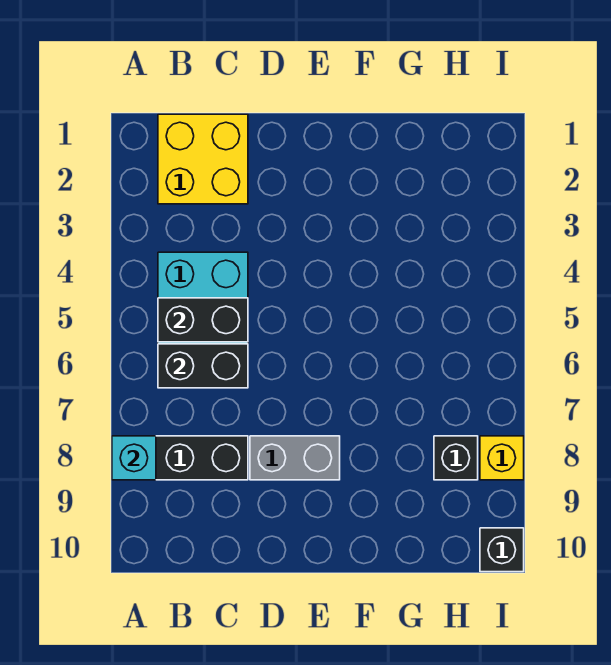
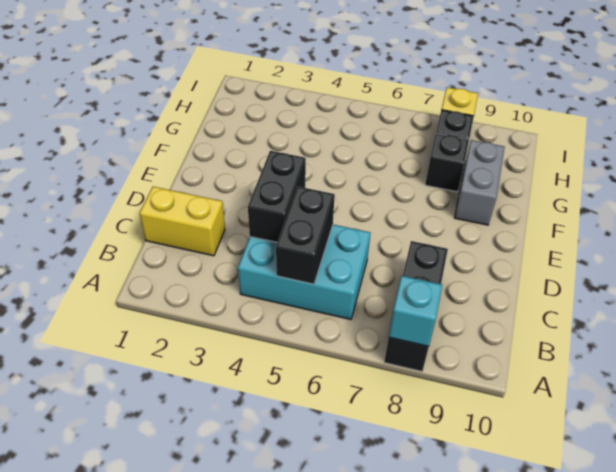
yellow 2x2 brick [158,114,248,204] -> yellow 1x2 brick [139,187,225,256]
black 1x2 brick [158,344,248,388] -> black 1x2 brick moved to [248,151,306,242]
grey 1x2 brick [250,436,340,480] -> grey 1x2 brick moved to [455,140,505,225]
black 1x1 brick [480,528,524,572] -> black 1x1 brick moved to [425,133,469,192]

